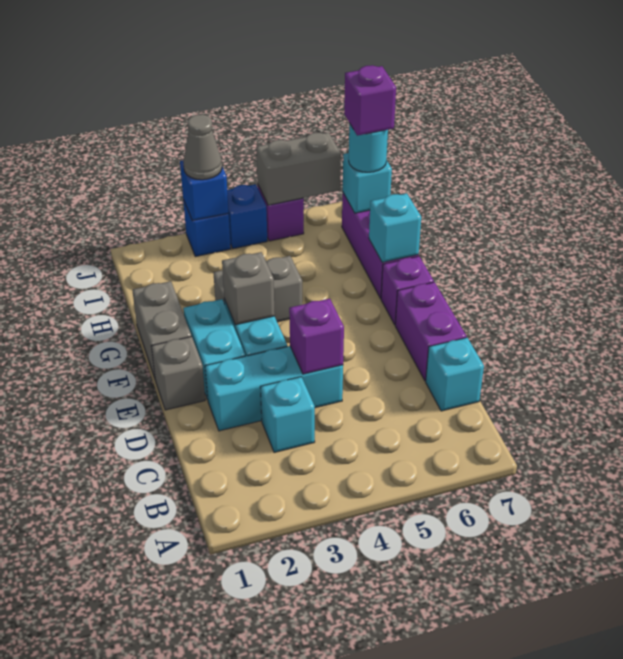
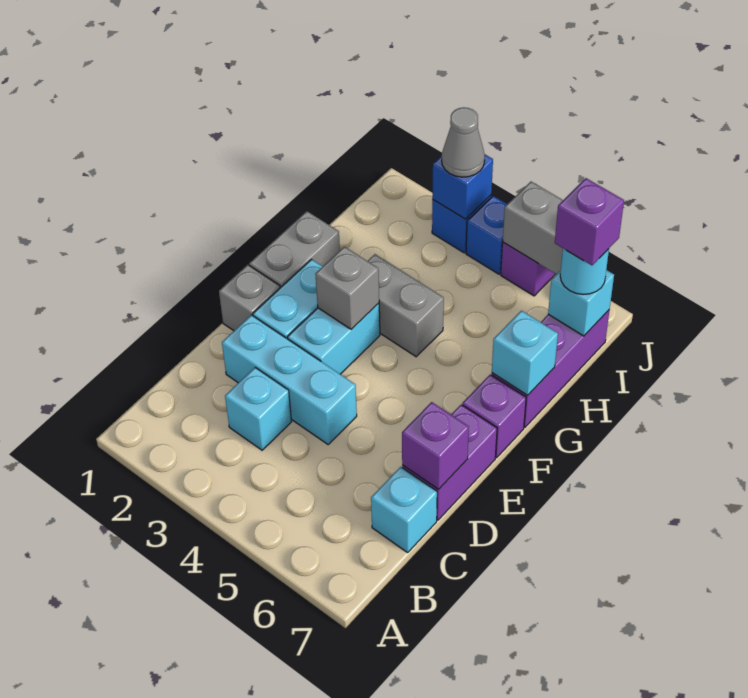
purple 1x1 brick [289,299,344,374] -> purple 1x1 brick moved to [402,402,469,489]

